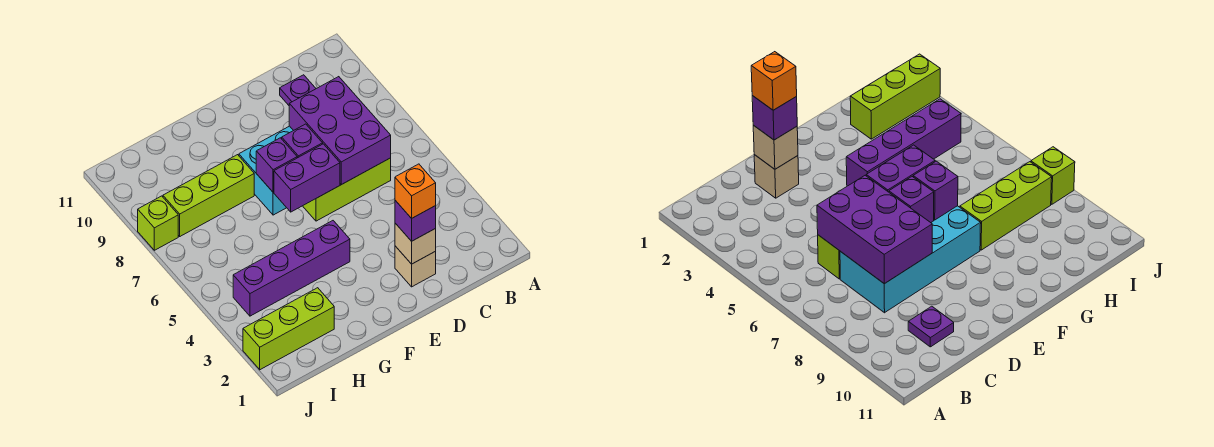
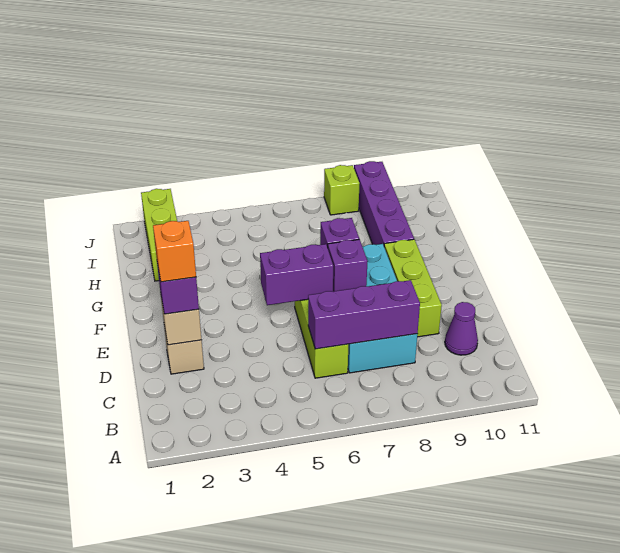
purple 2x3 brick [289,77,391,185] -> purple 1x3 brick [308,280,420,349]
purple 1x1 plate [280,75,316,105] -> purple 1x1 cone [445,302,478,355]
purple 1x2 brick [274,144,340,212] -> purple 1x2 brick turned to [260,244,333,305]
purple 1x4 brick [233,221,350,316] -> purple 1x4 brick moved to [354,161,414,245]
lime 1x3 brick [163,155,254,236] -> lime 1x3 brick moved to [384,239,442,337]

